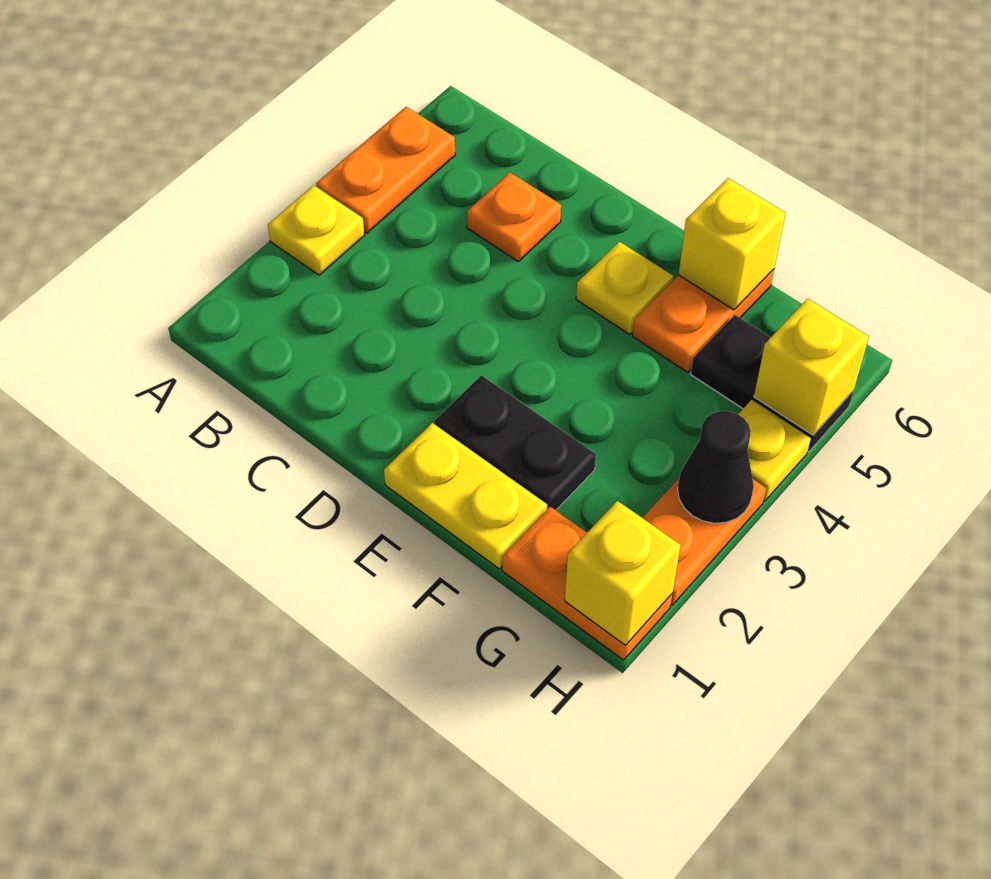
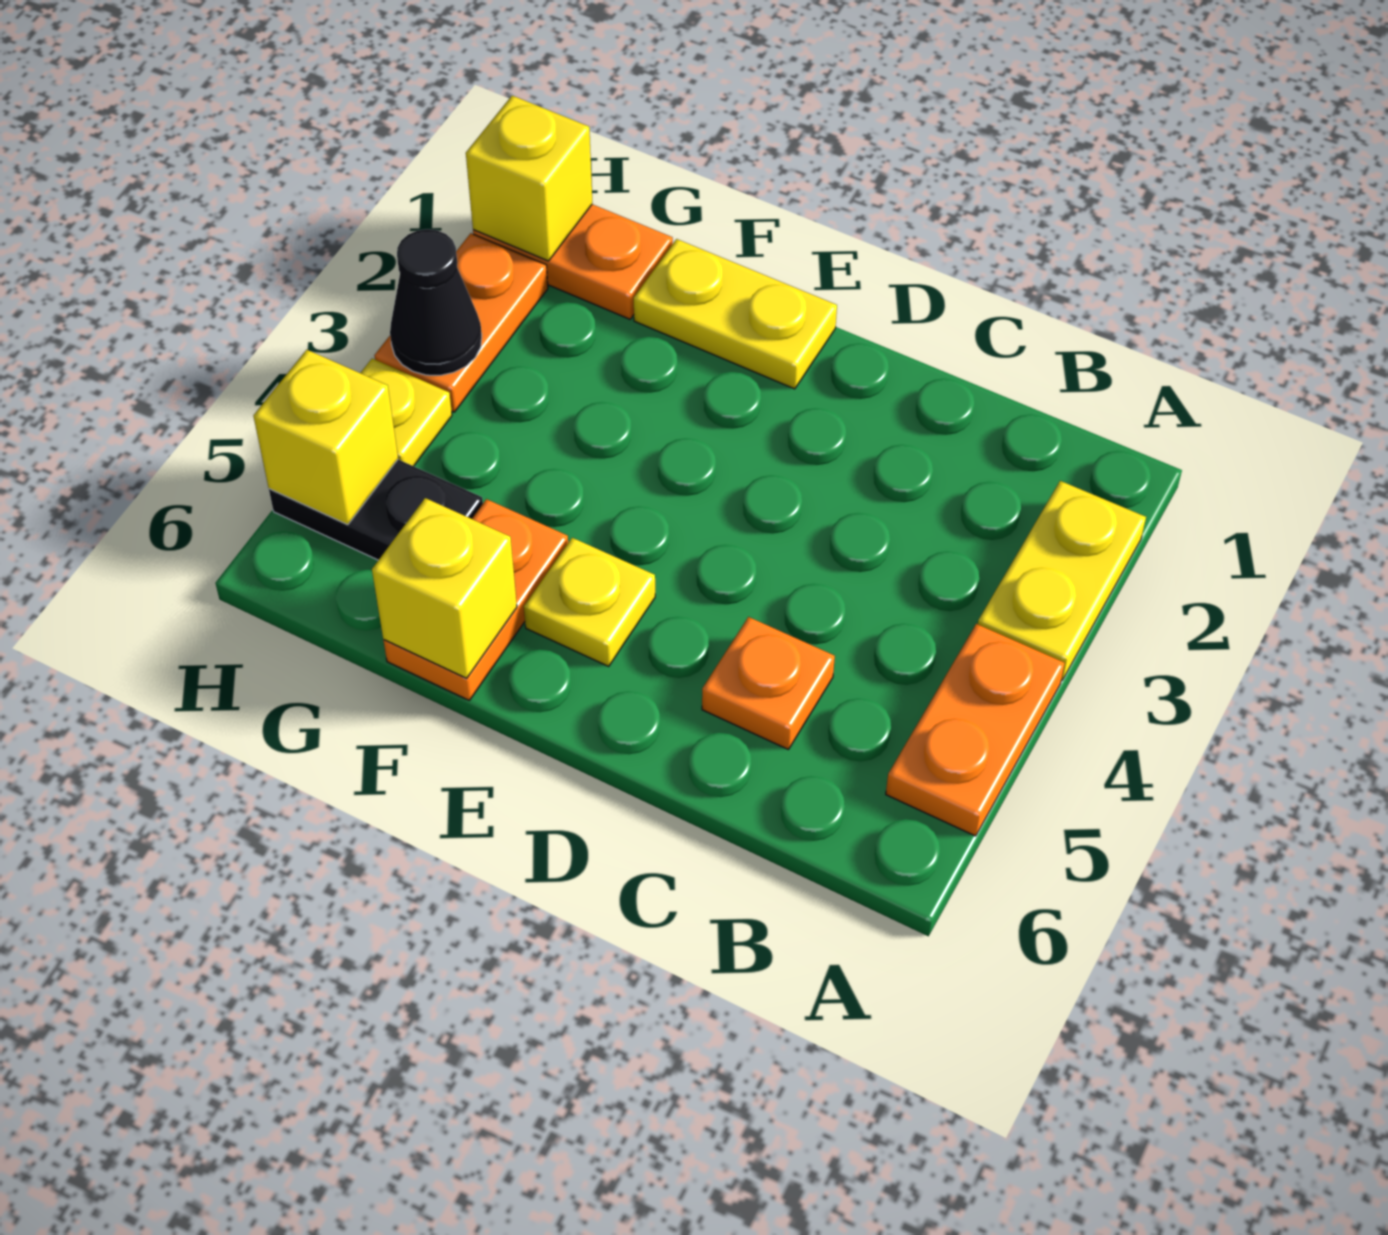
yellow 1x1 plate [268,185,364,275] -> yellow 1x2 plate [978,481,1146,680]
black 1x2 plate [435,375,596,510] -> none

